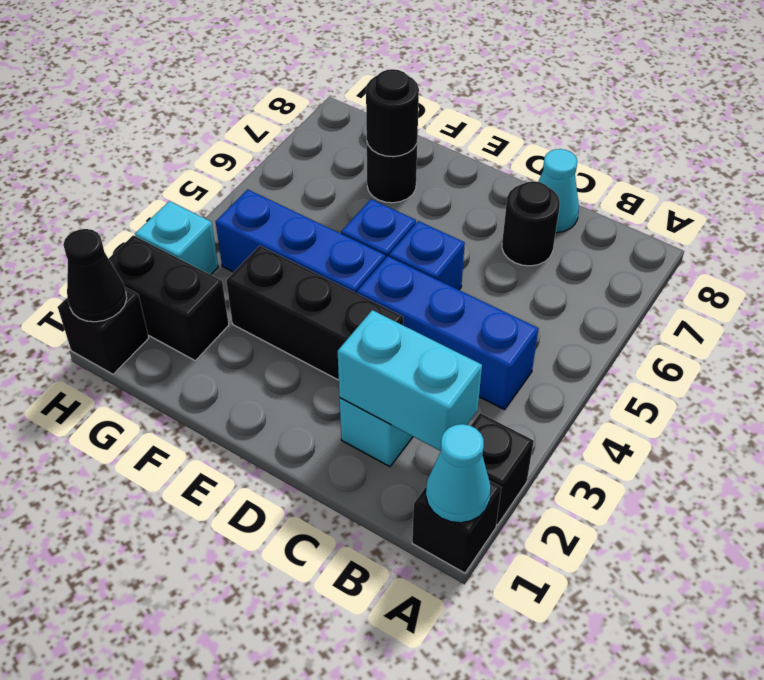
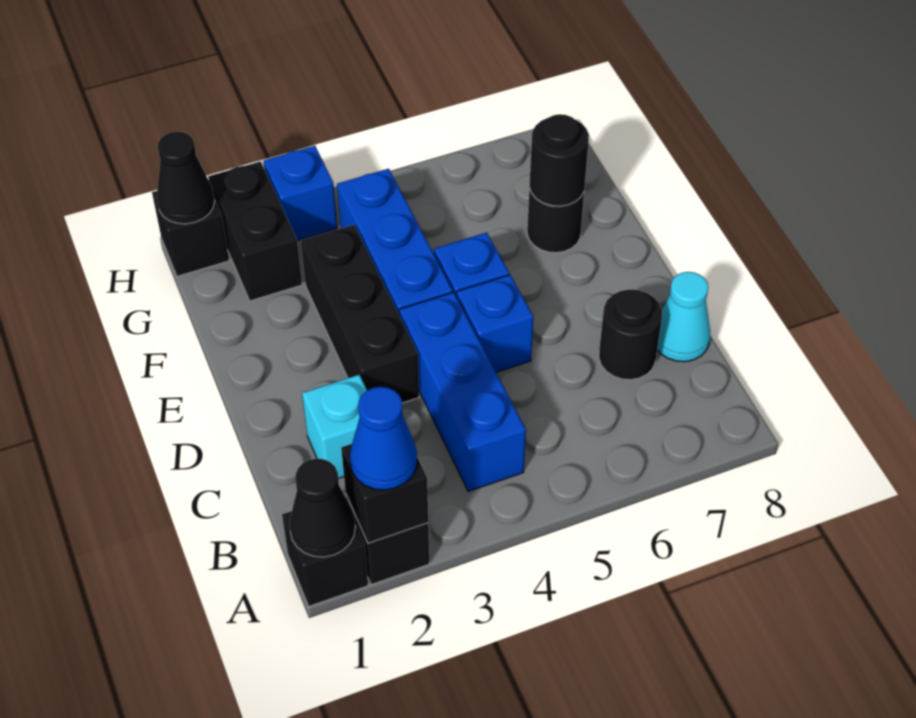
cyan 1x1 cone [426,424,491,523] -> black 1x1 cone [289,459,355,557]
none -> black 1x1 brick [341,444,428,543]
none -> blue 1x1 cone [350,387,417,490]
cyan 1x2 brick [338,310,482,451] -> none
cyan 1x1 brick [135,201,218,275] -> blue 1x1 brick [264,146,337,241]

